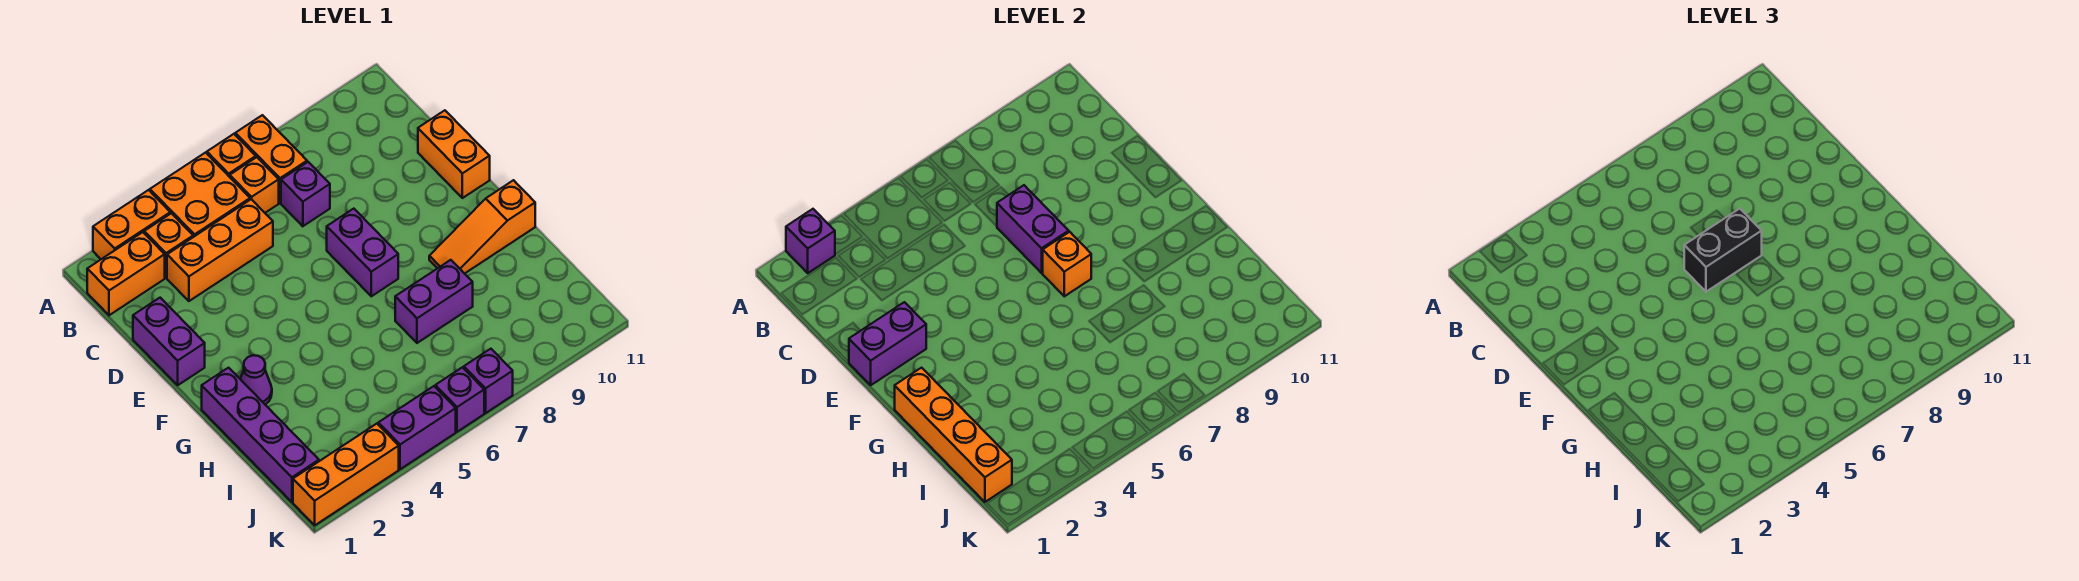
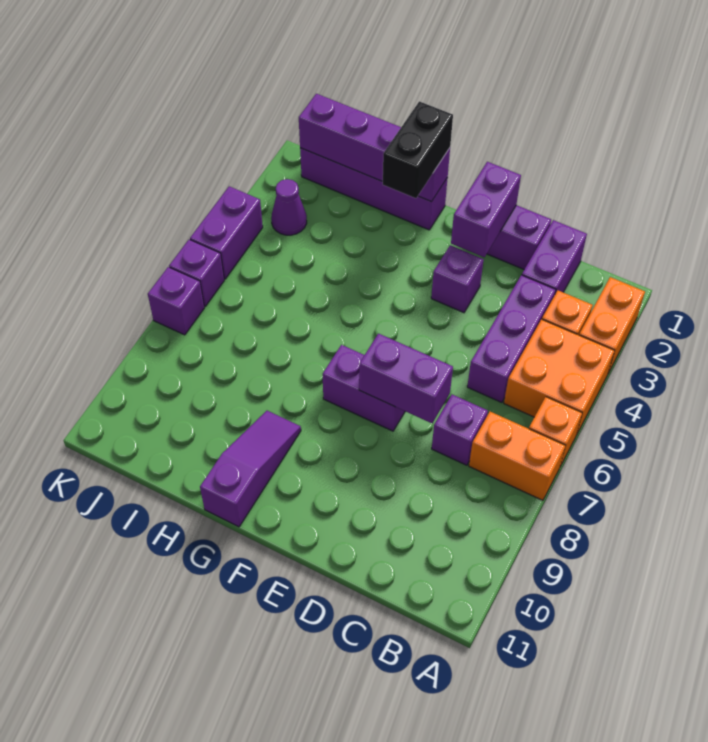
purple 1x1 brick [786,209,835,273] -> purple 1x1 brick moved to [431,245,484,313]
orange 1x2 brick [87,232,165,315] -> none
orange 1x1 brick [230,157,279,213] -> none
orange 1x3 brick [167,199,273,301] -> purple 1x3 brick [467,275,556,403]
orange 1x2 brick [418,110,490,198] -> none
black 1x2 brick [1684,209,1762,292] -> black 1x2 brick moved to [382,101,453,198]
orange 1x1 brick [1043,232,1091,296] -> none
orange 1x4 brick [895,368,1012,502] -> purple 1x4 brick [299,94,450,202]
purple 1x1 cone [240,355,272,405] -> purple 1x1 cone moved to [271,179,307,235]
orange 1x3 slope [429,180,535,274] -> purple 1x3 slope [200,411,301,527]
purple 1x2 brick [395,260,473,343] -> purple 1x2 brick moved to [522,220,587,294]
orange 1x3 brick [293,424,399,525] -> none

